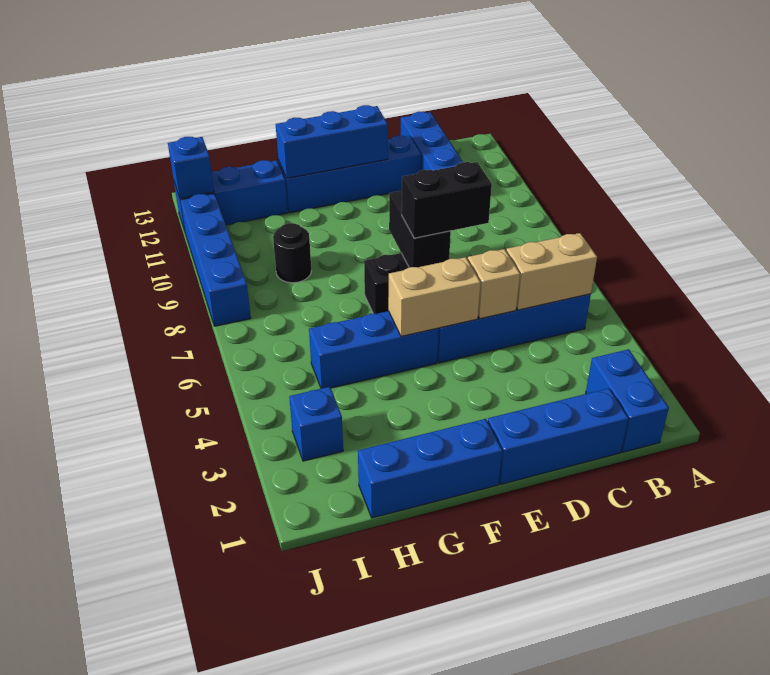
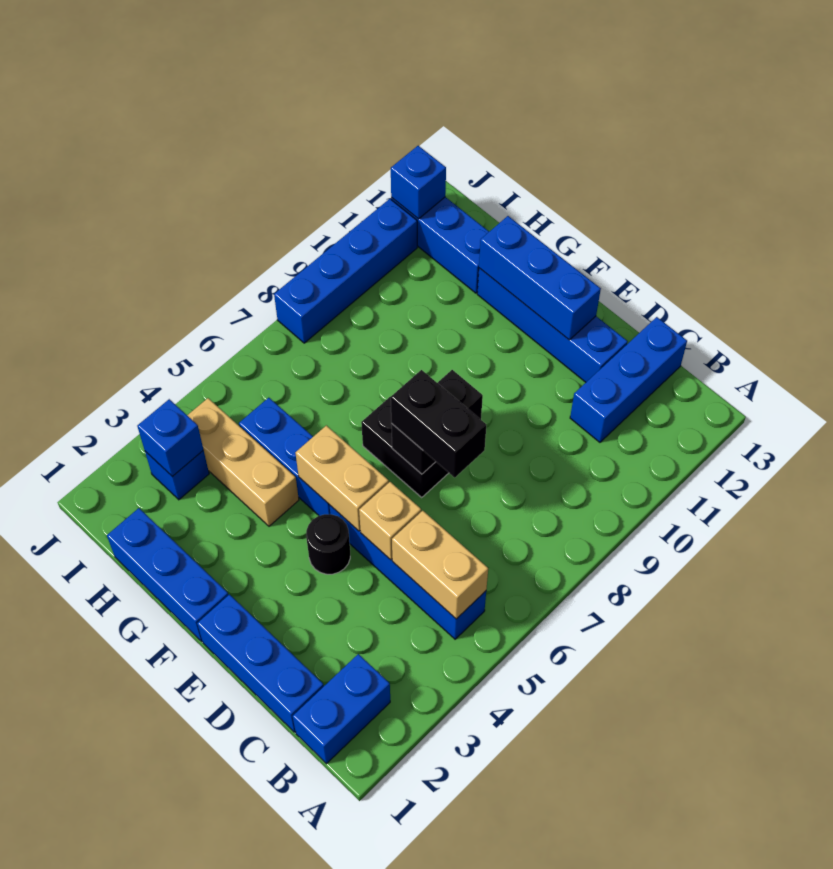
none -> tan 1x3 brick [187,398,299,526]
black 1x1 round brick [273,223,311,283] -> black 1x1 round brick moved to [306,514,350,574]
none -> blue 1x1 brick [137,399,203,477]

